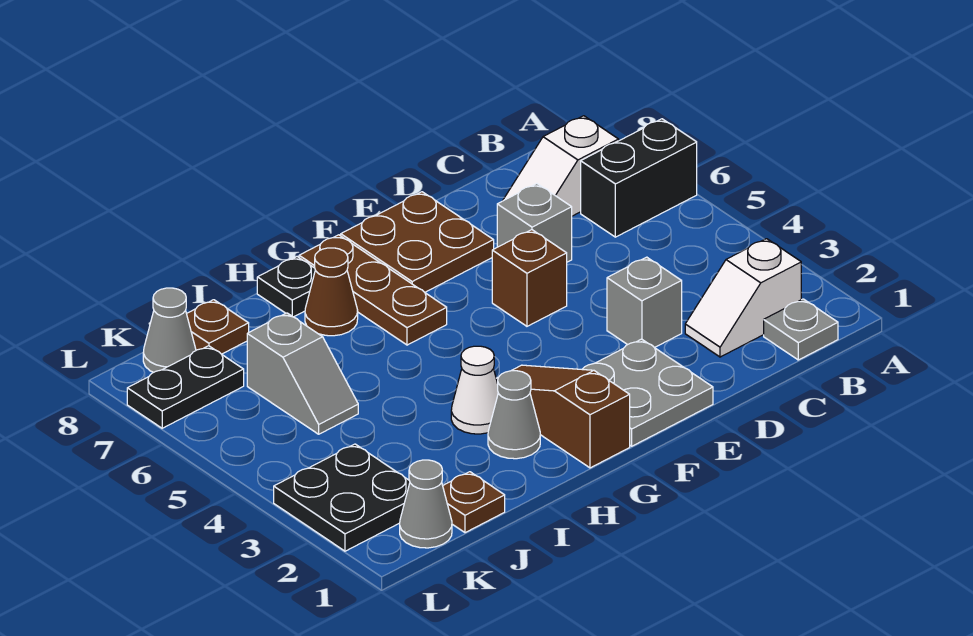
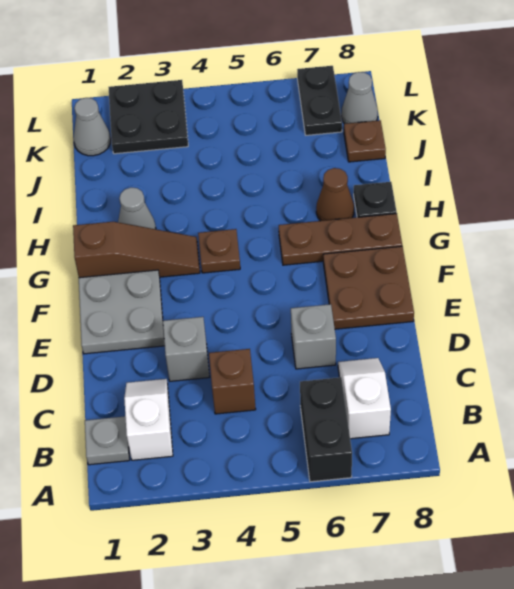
brown 1x1 brick [492,230,567,326] -> brown 1x1 brick moved to [209,349,256,414]
white 1x1 cone [451,346,498,434] -> none
brown 1x1 plate [443,472,505,533] -> brown 1x1 plate moved to [198,229,240,273]
grey 1x2 slope [247,313,358,434] -> none

